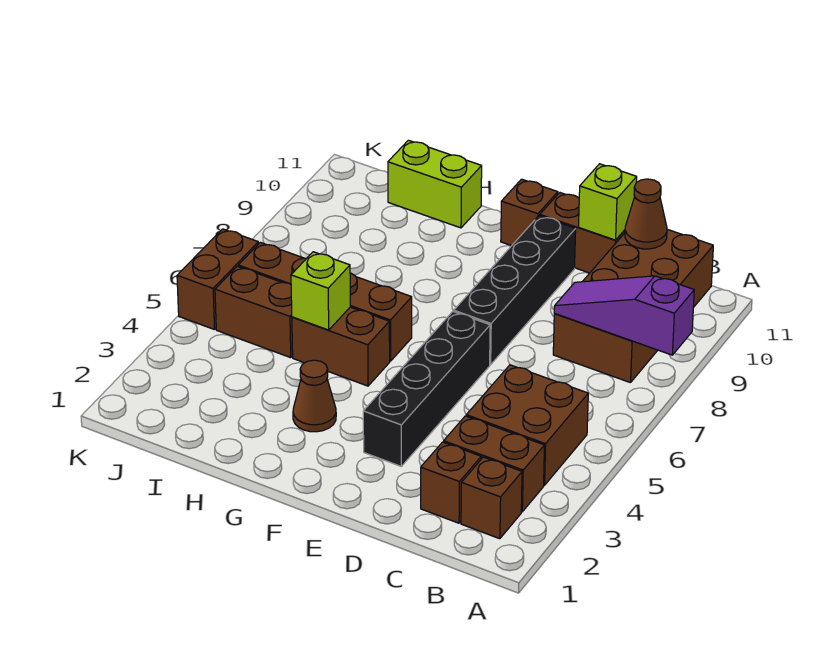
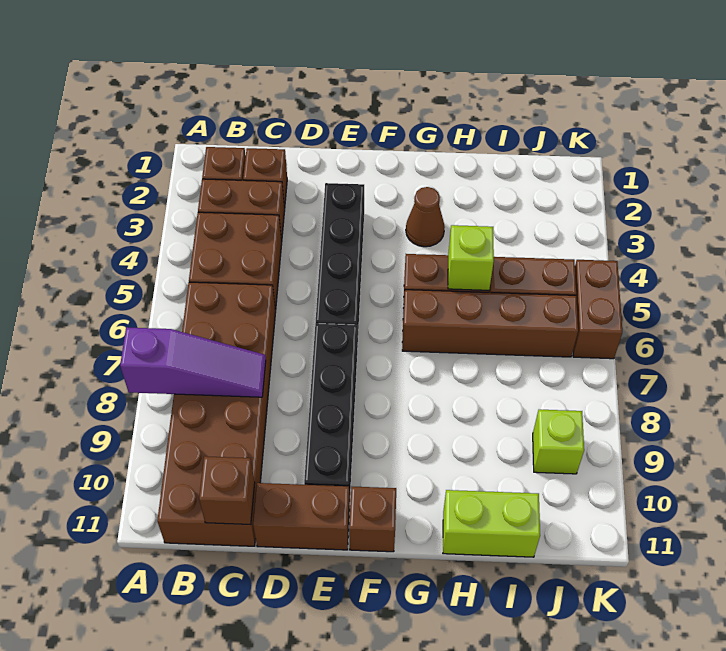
brown 2x4 brick [553,229,713,383] -> brown 2x6 brick [157,282,276,546]
brown 1x1 cone [625,179,667,249] -> brown 1x1 brick [199,456,255,525]
lime 1x1 brick [579,164,637,240] -> lime 1x1 brick moved to [533,410,584,474]

